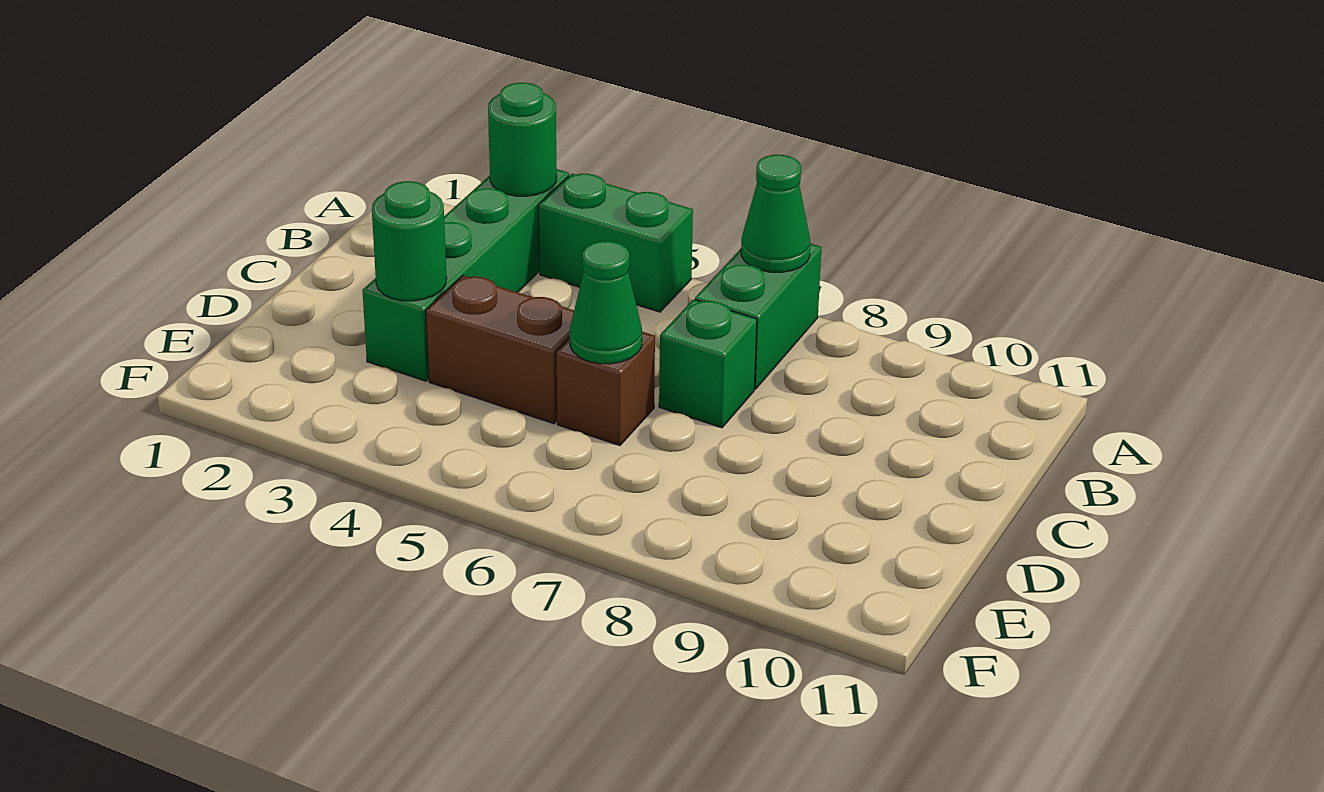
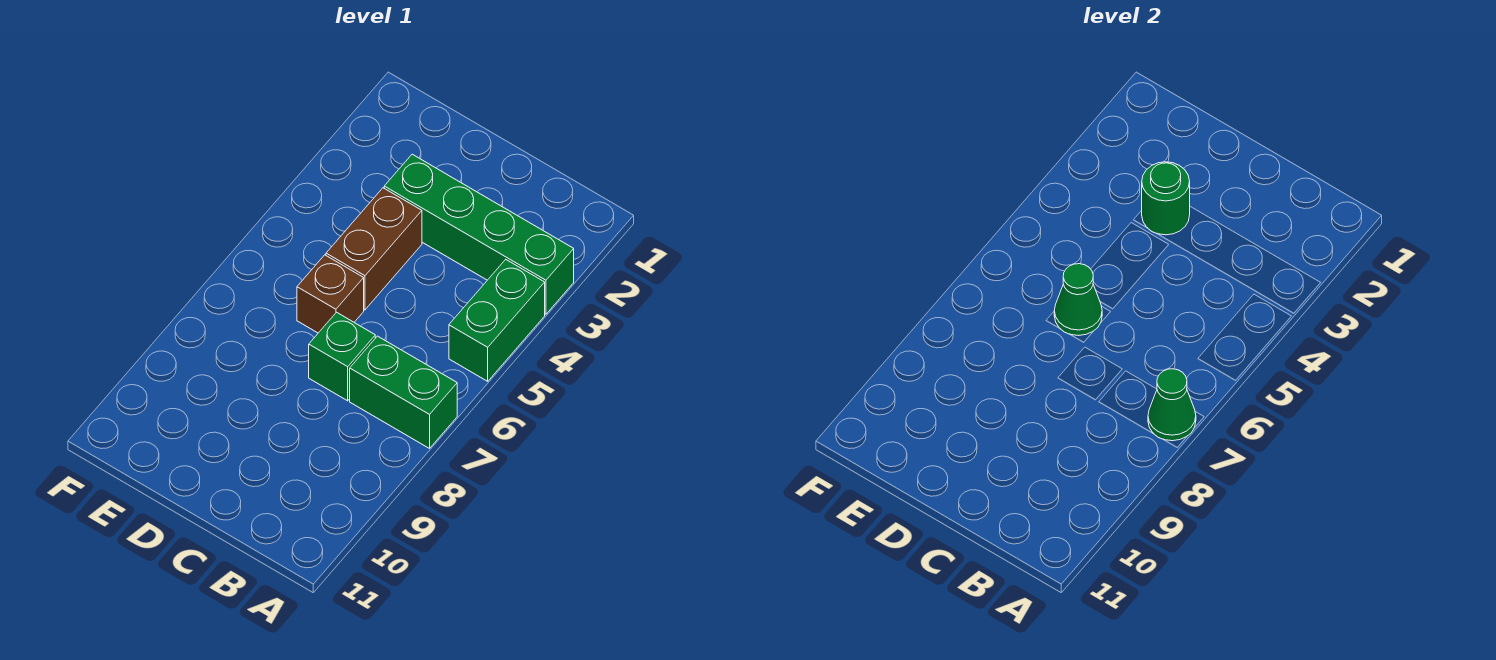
green 1x1 round brick [488,83,557,196] -> none

